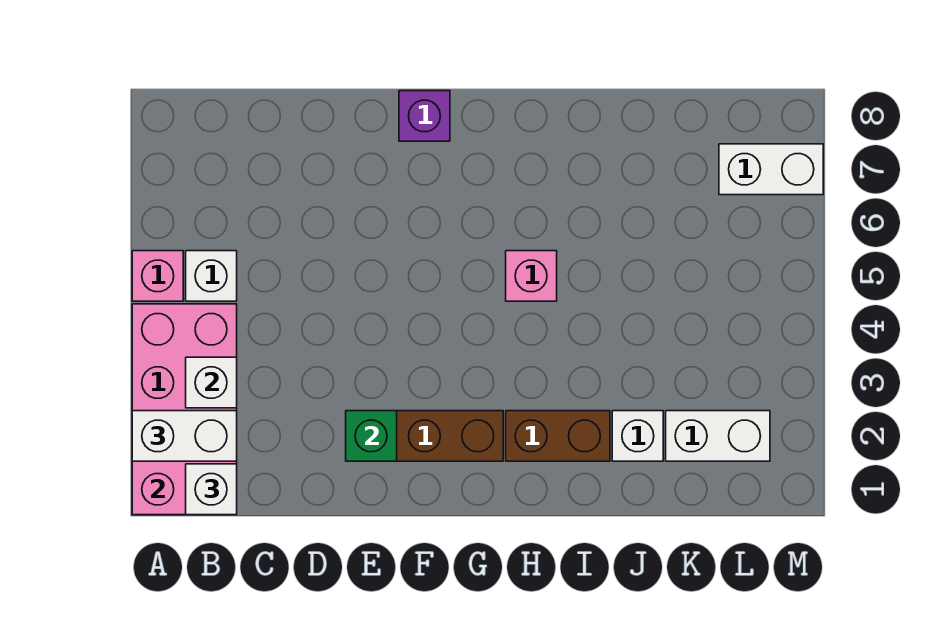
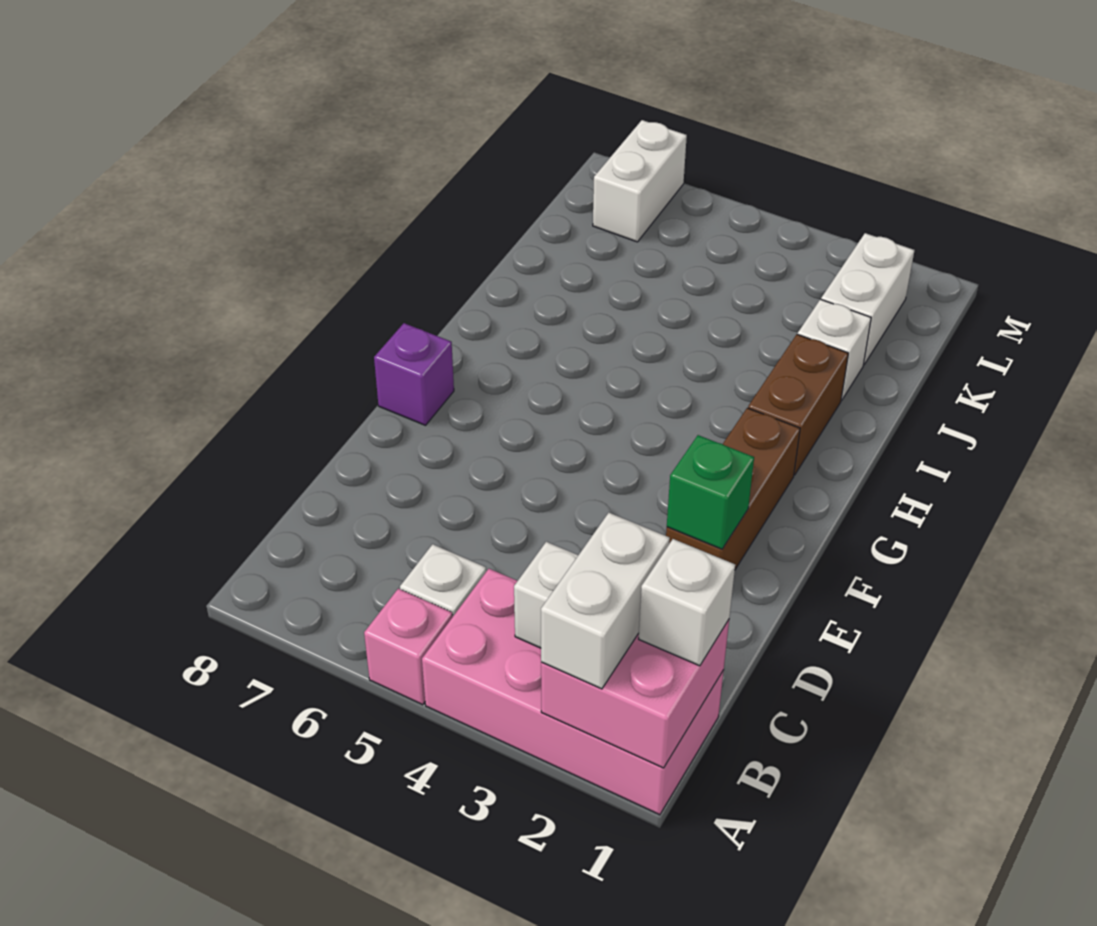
pink 1x1 brick [506,251,557,301] -> none

